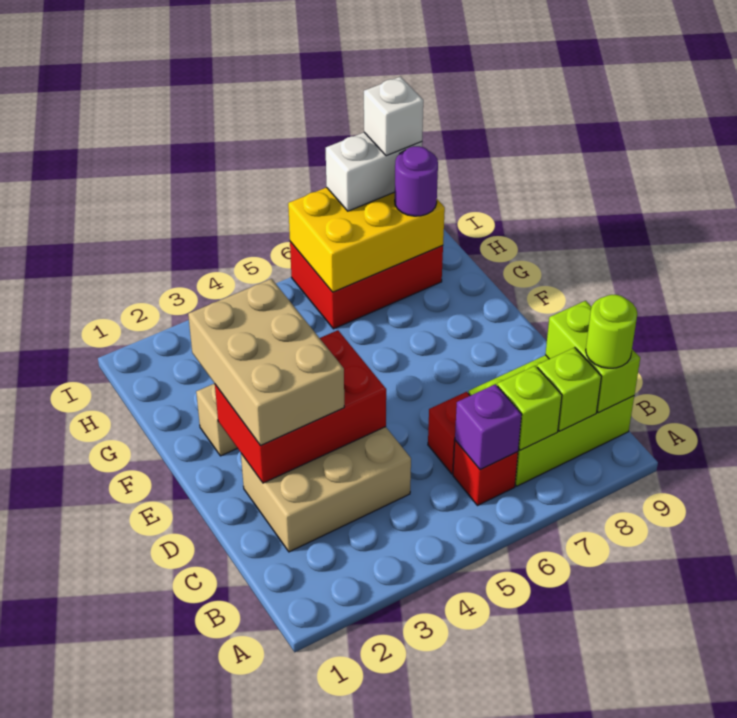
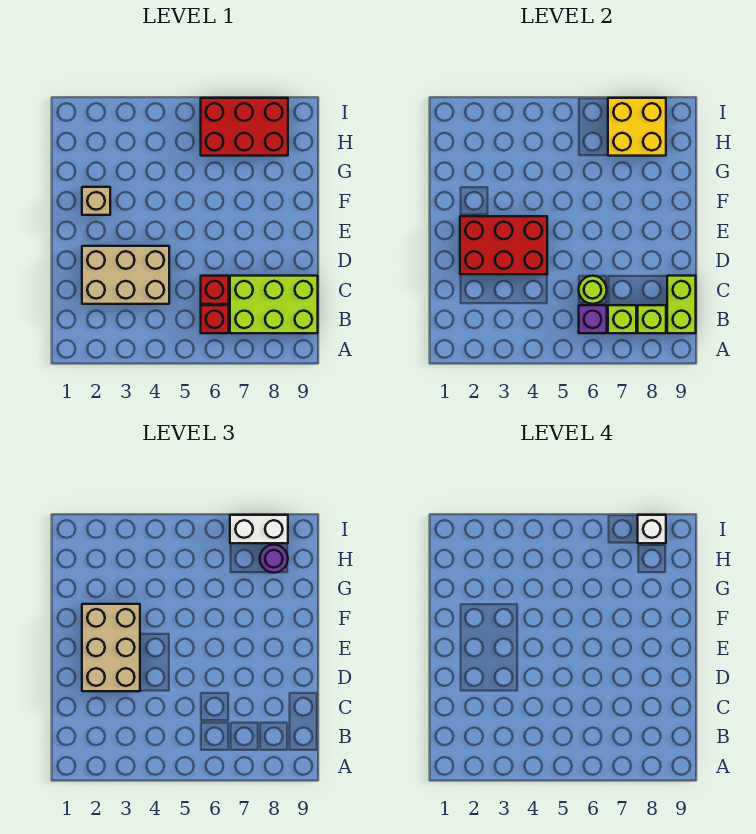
lime 1x1 round brick [586,295,637,368] -> lime 1x1 round brick moved to [579,276,607,304]
yellow 2x3 brick [288,187,445,292] -> yellow 2x2 brick [608,98,666,156]

